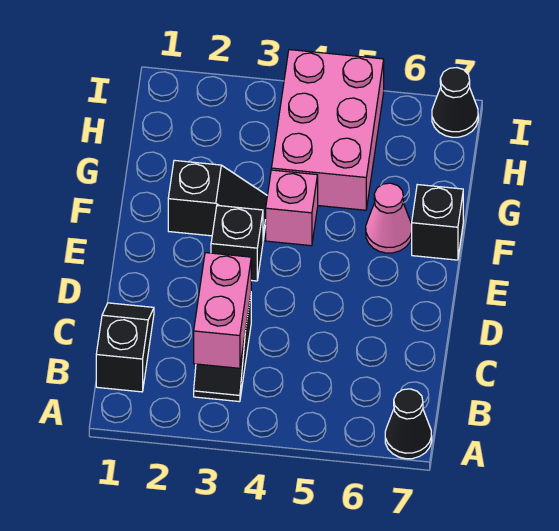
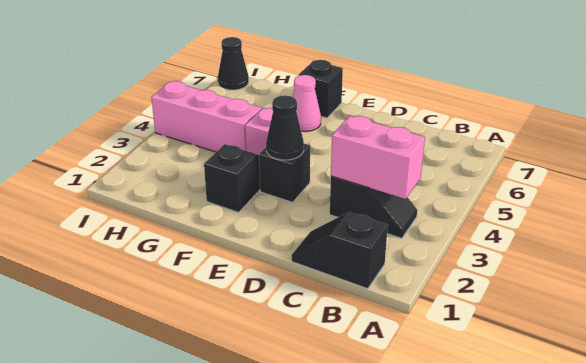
black 1x1 cone [385,389,432,459] -> black 1x1 cone moved to [266,95,304,160]
pink 2x3 brick [271,50,384,210] -> pink 1x3 brick [151,81,262,152]

